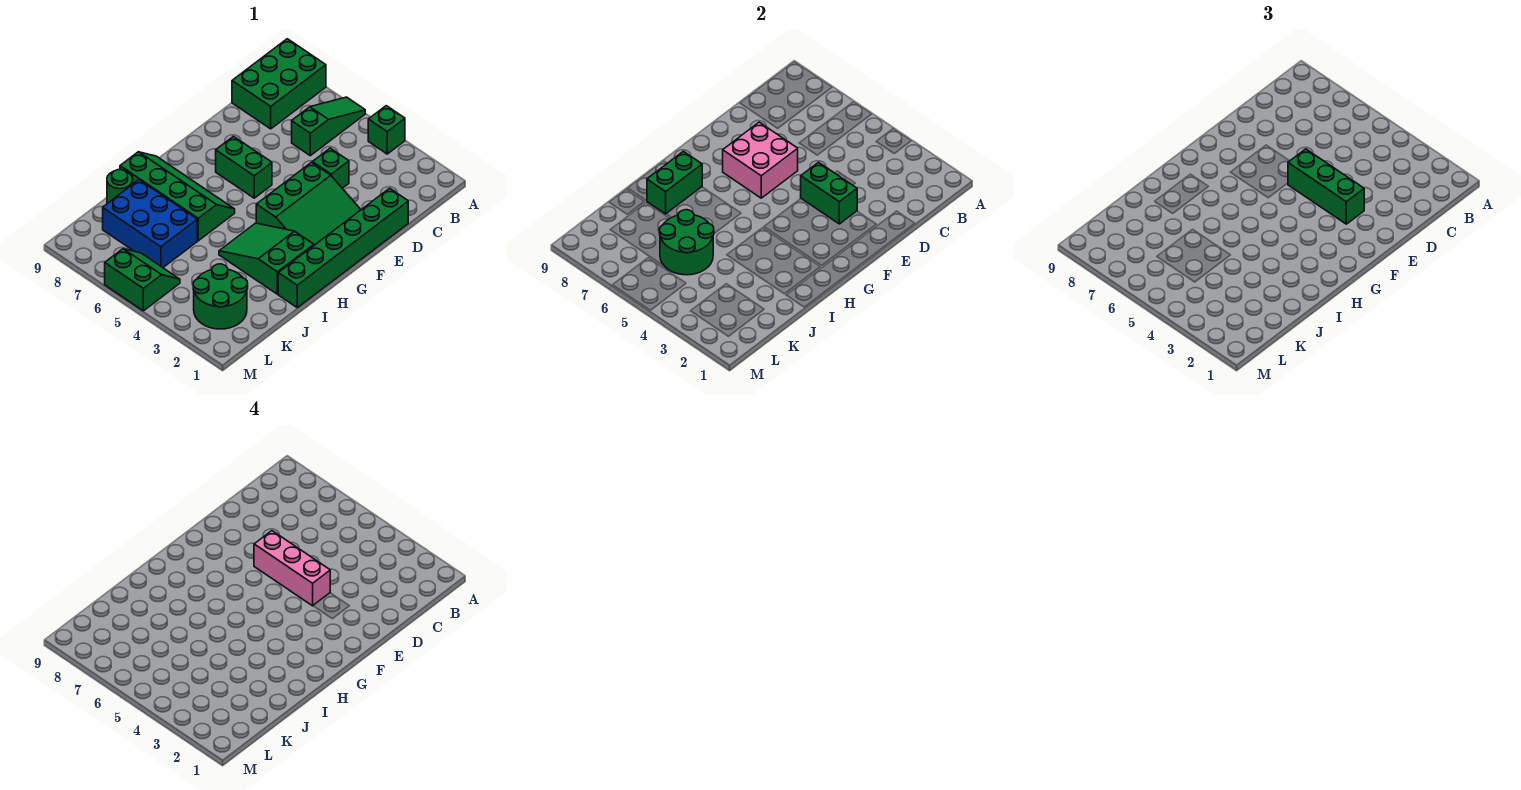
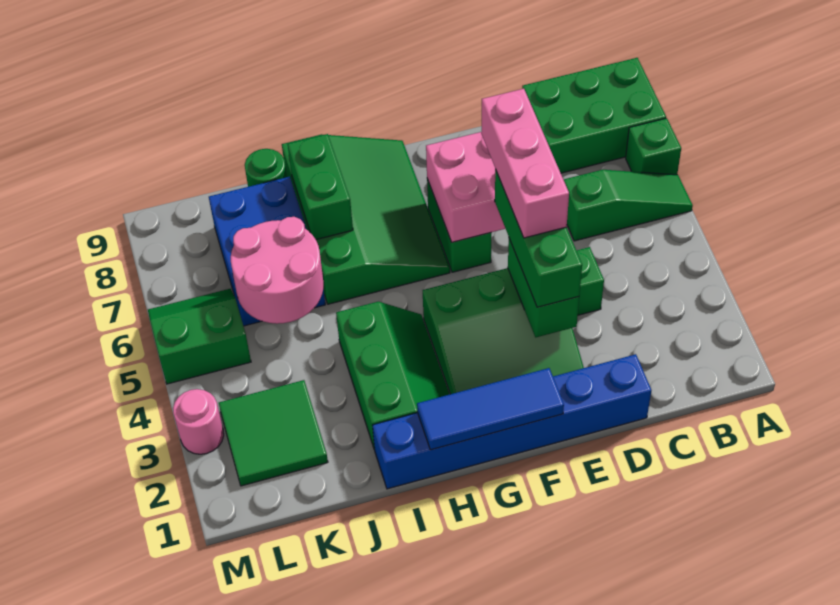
green 1x1 brick [368,106,405,154] -> green 1x1 brick moved to [626,118,681,175]
green 1x6 brick [278,188,408,307] -> blue 1x6 brick [373,354,651,489]
none -> blue 1x3 tile [417,368,564,450]
green 2x3 slope [219,223,314,294] -> green 2x3 slope turned to [336,302,450,450]
green 2x4 slope [120,152,235,241] -> green 3x4 slope [282,134,450,304]
green 1x2 brick [647,151,702,214] -> green 1x2 brick turned to [288,134,353,240]
green 2x2 round brick [659,210,714,275] -> pink 2x2 round brick [231,217,324,324]
green 2x2 round brick [193,264,248,329] -> green 2x2 tile [219,380,328,486]
green 2x2 slope [105,249,180,311] -> green 2x2 slope turned to [148,289,251,384]
none -> pink 1x1 round brick [173,389,224,454]

